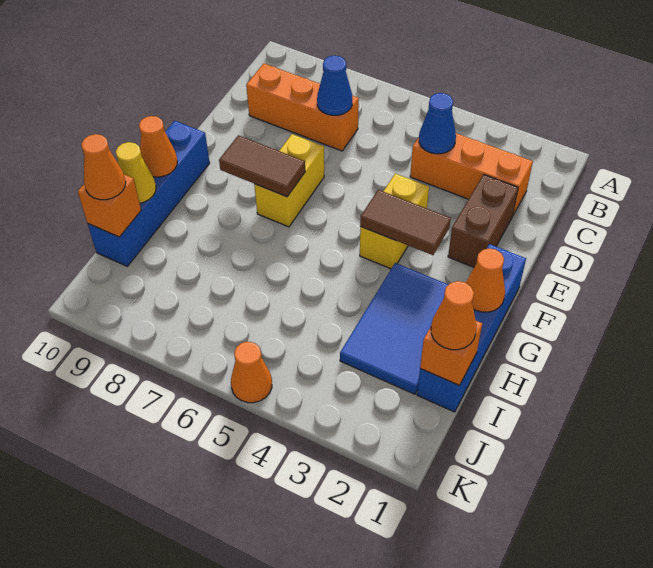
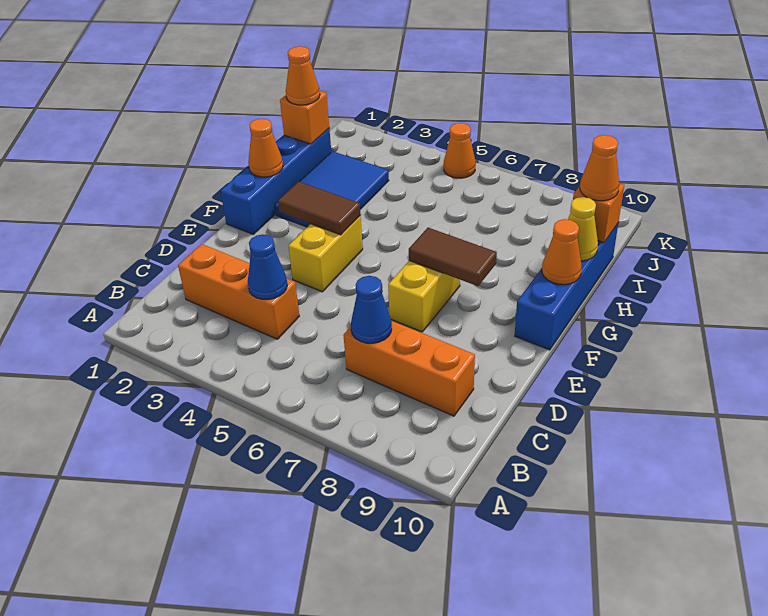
brown 1x2 brick [448,174,518,267] -> none

